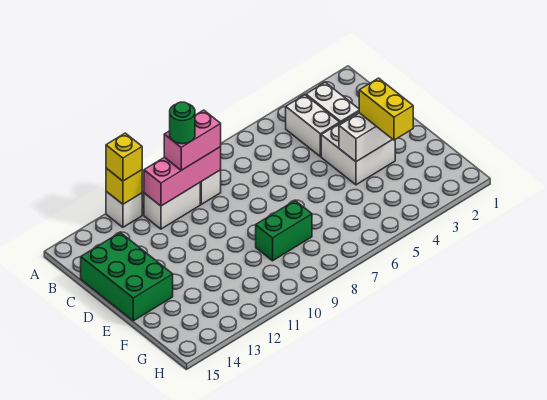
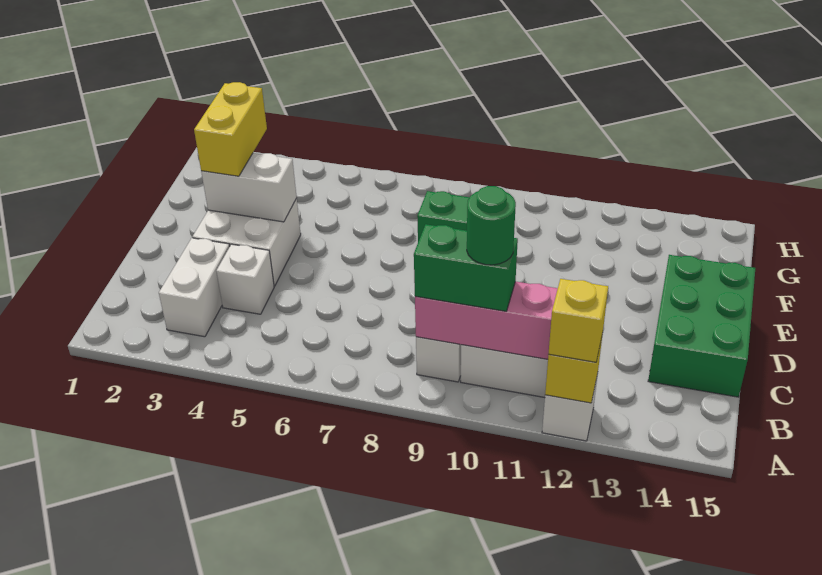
white 1x2 brick [286,95,340,157] -> white 1x1 brick [216,244,274,314]
pink 1x2 brick [164,110,221,170] -> green 1x2 brick [414,224,518,311]

